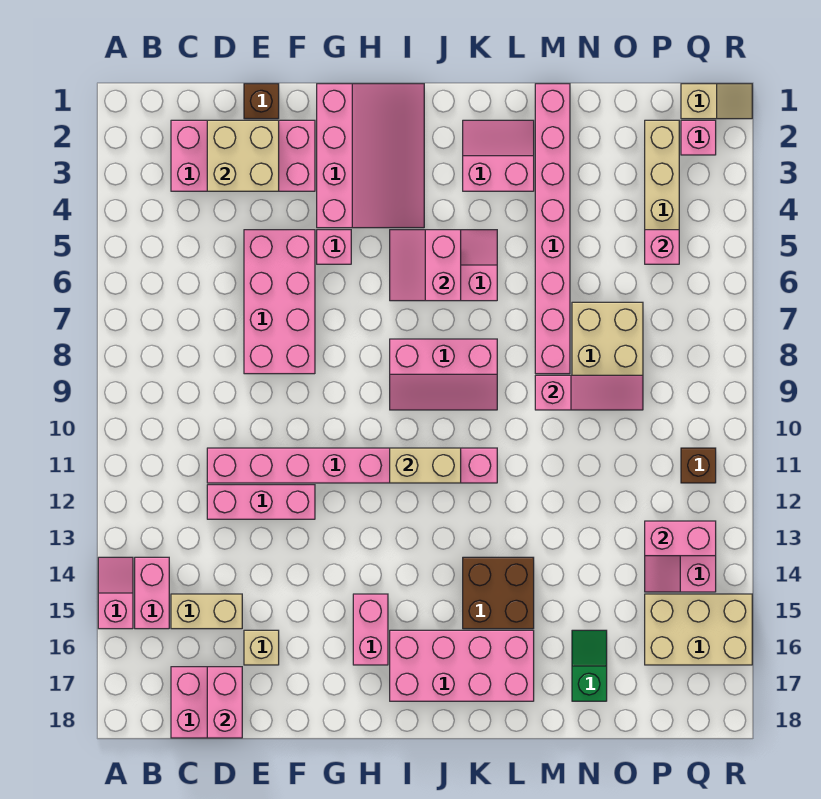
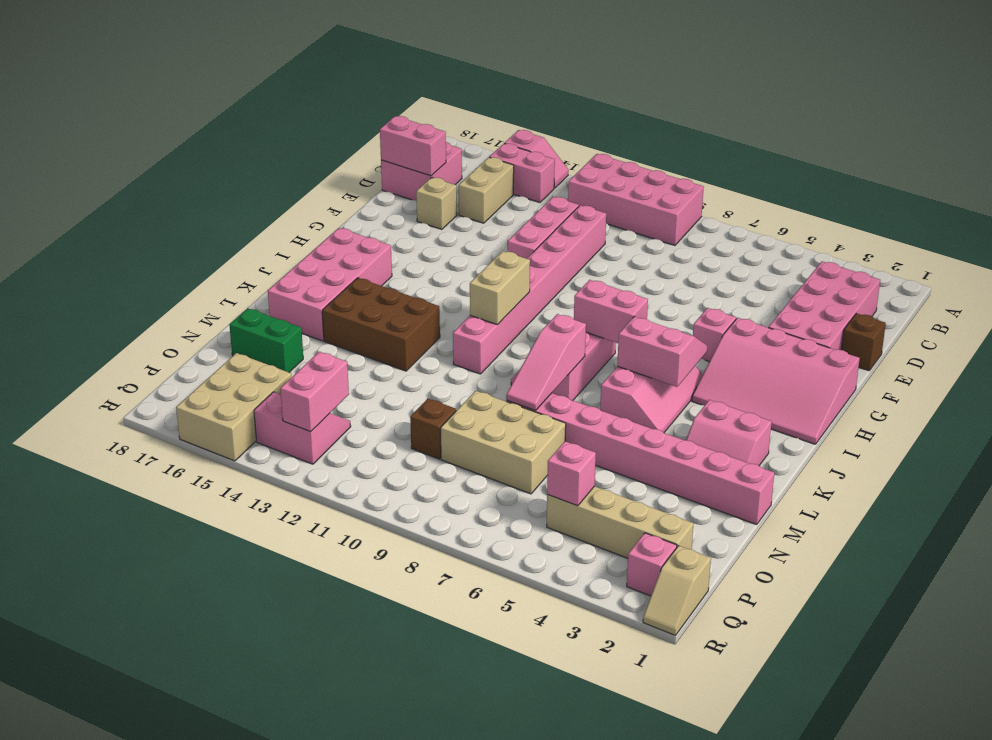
tan 2x2 brick [207,120,279,191] -> none
pink 2x4 brick [244,230,315,374] -> pink 2x4 brick moved to [568,154,704,245]
pink 1x2 brick [353,594,388,665] -> pink 1x2 brick moved to [574,280,648,343]
pink 2x2 slope [463,120,534,191] -> pink 2x2 slope turned to [686,400,772,466]
brown 2x2 brick [463,557,534,629] -> brown 2x3 brick [322,278,440,371]
pink 1x3 slope [535,375,643,410] -> pink 1x3 slope moved to [507,314,586,410]
green 1x2 slope [572,630,607,701] -> green 1x2 brick [229,308,303,372]
brown 1x1 brick [681,448,716,483] -> brown 1x1 brick moved to [410,399,456,459]

